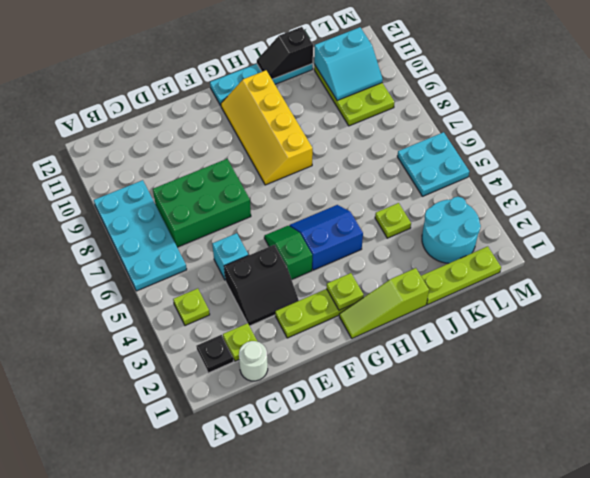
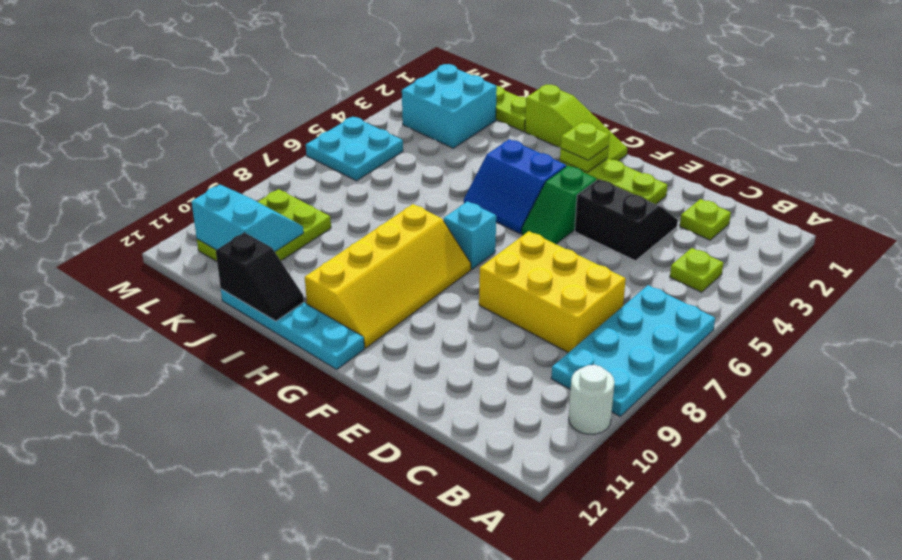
black 1x1 plate [196,335,234,373] -> none
white 1x1 round brick [239,341,268,381] -> white 1x1 round brick moved to [569,365,615,434]
green 2x3 brick [153,159,251,247] -> yellow 2x3 brick [479,231,626,353]
cyan 1x1 brick [212,233,248,281] -> cyan 1x1 brick moved to [444,201,496,269]
lime 1x1 plate [375,203,411,238] -> lime 1x1 plate moved to [561,122,610,160]
cyan 2x2 round brick [422,197,481,263] -> cyan 2x2 brick [402,64,497,148]

